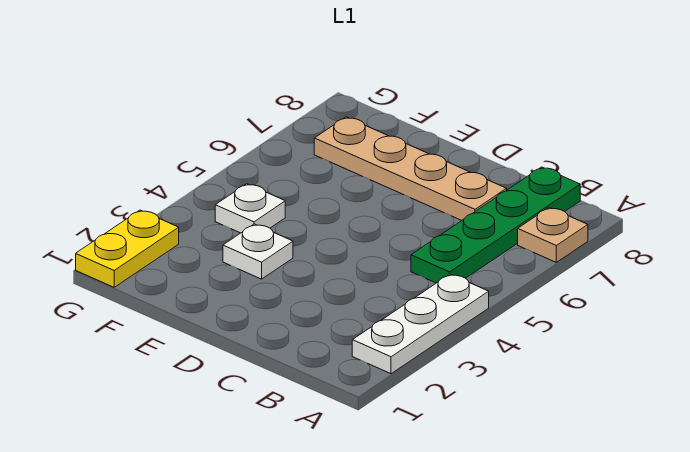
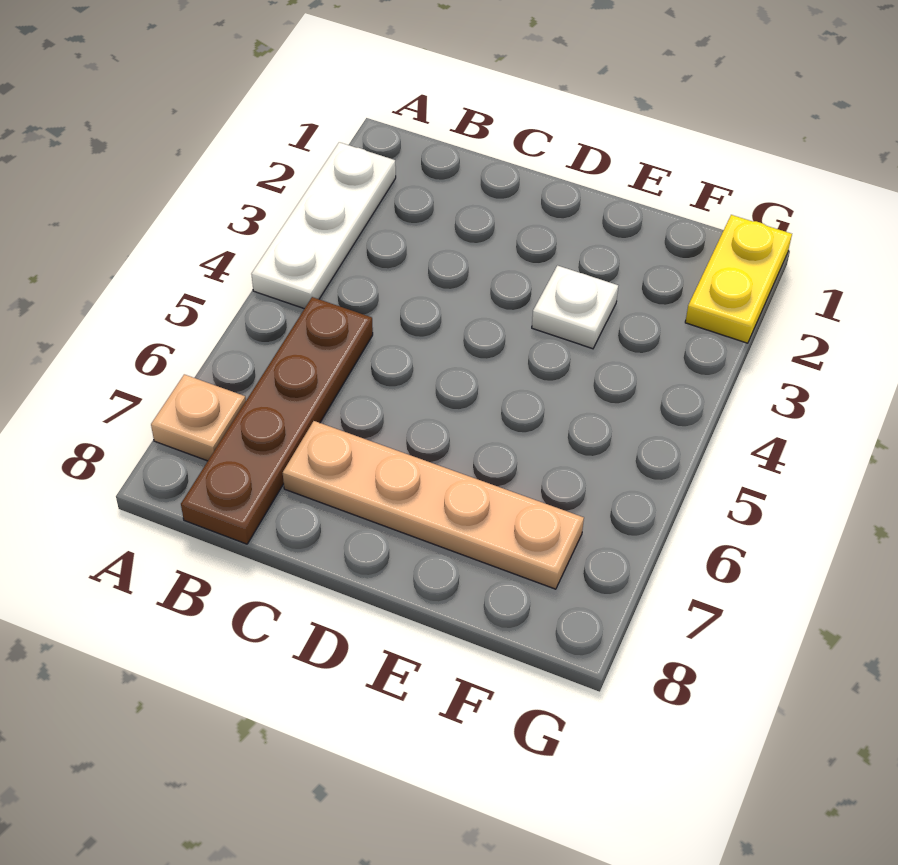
green 1x4 plate [411,167,580,283] -> brown 1x4 plate [181,297,373,544]
white 1x1 plate [215,184,285,233] -> none

